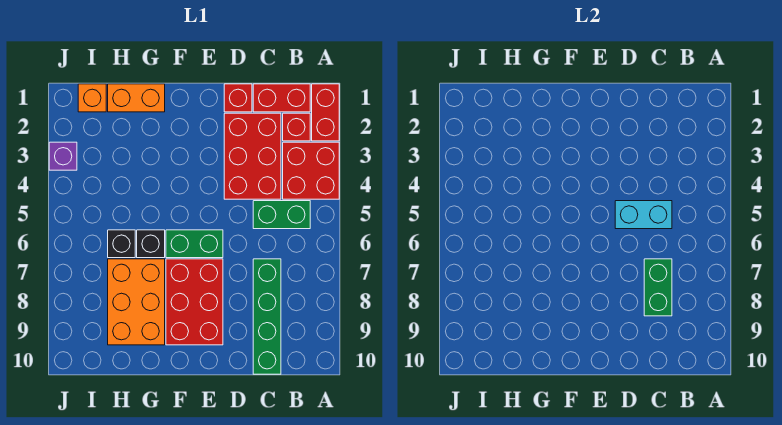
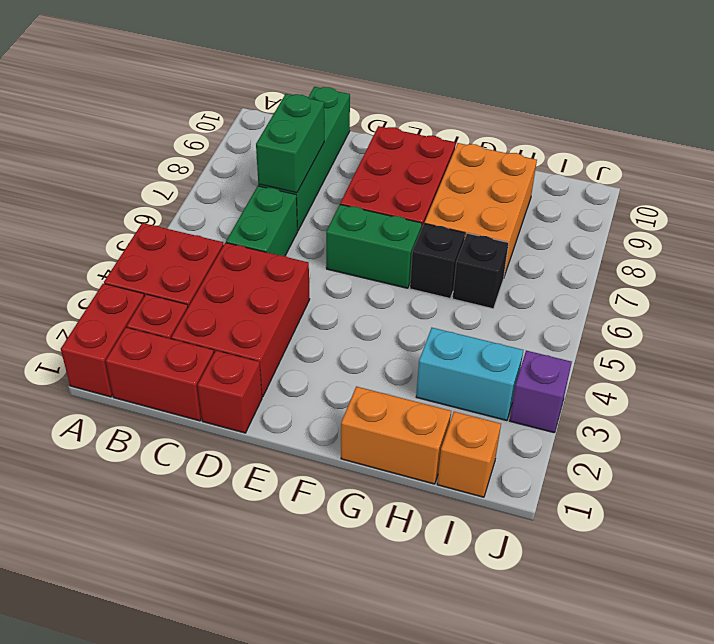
green 1x2 brick [253,201,310,229] -> green 1x2 brick turned to [226,186,298,256]
cyan 1x2 brick [615,201,672,229] -> cyan 1x2 brick moved to [416,328,523,421]

